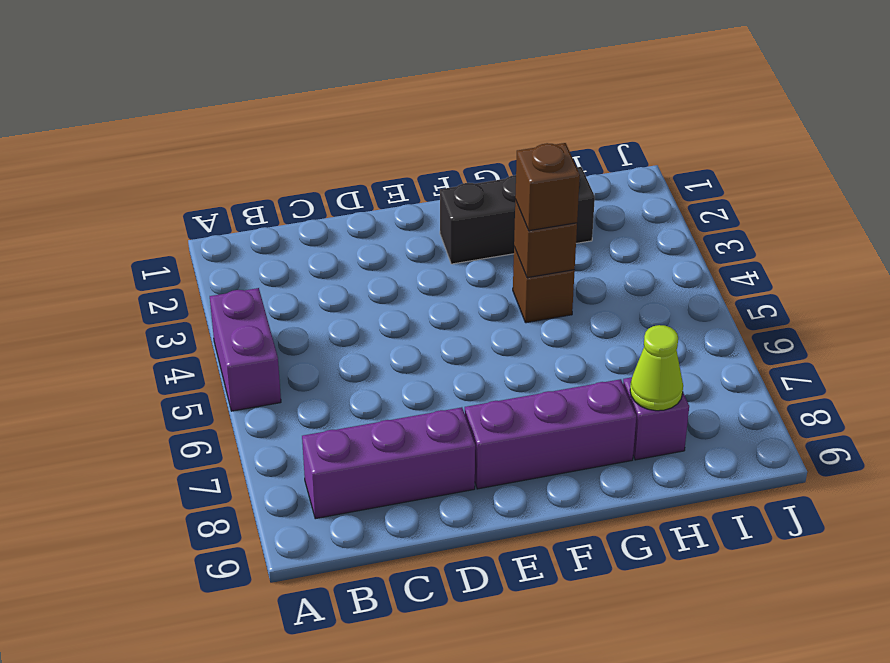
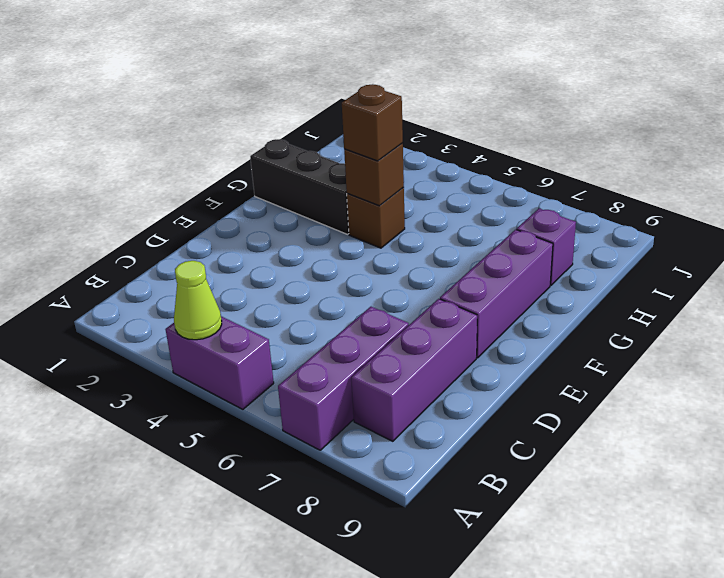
none -> purple 1x3 brick [278,307,409,450]
black 1x3 brick [440,167,595,264] -> black 1x3 brick turned to [250,139,349,234]
lime 1x1 cone [630,325,683,411] -> lime 1x1 cone moved to [174,261,222,340]

